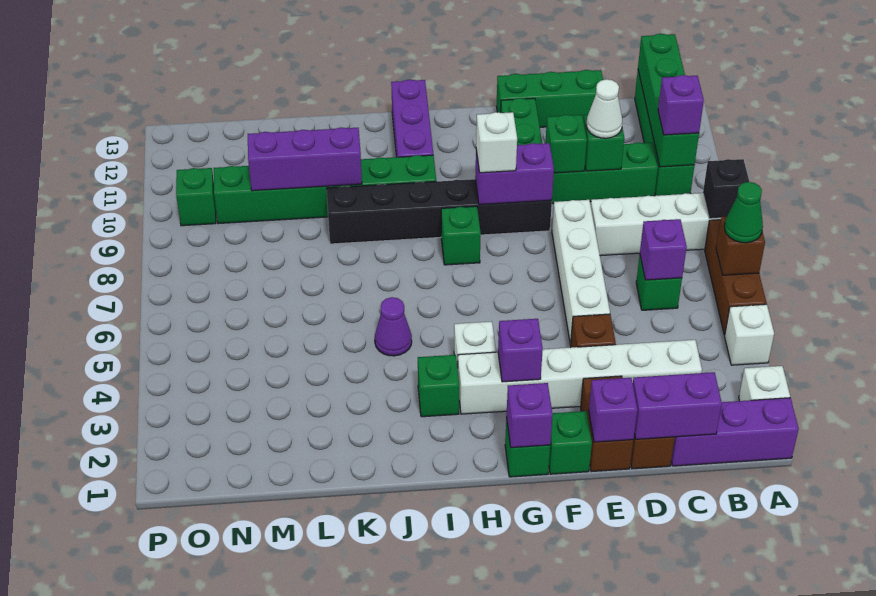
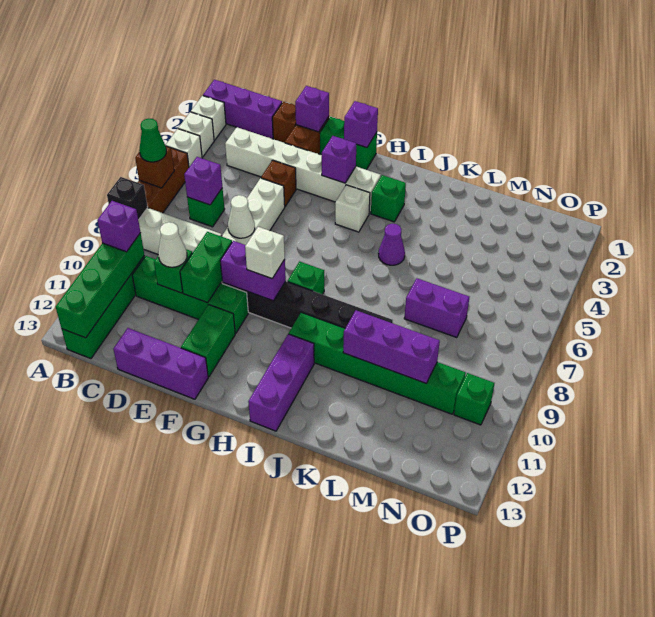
none -> white 1x1 brick [178,112,214,157]
purple 1x2 brick [633,372,722,439] -> purple 1x2 brick moved to [404,278,469,338]
green 1x3 brick [496,70,603,127] -> purple 1x3 brick [113,328,208,399]
none -> white 1x1 cone [228,195,255,238]
green 1x1 brick [545,115,587,173] -> green 1x2 brick [180,232,232,303]

